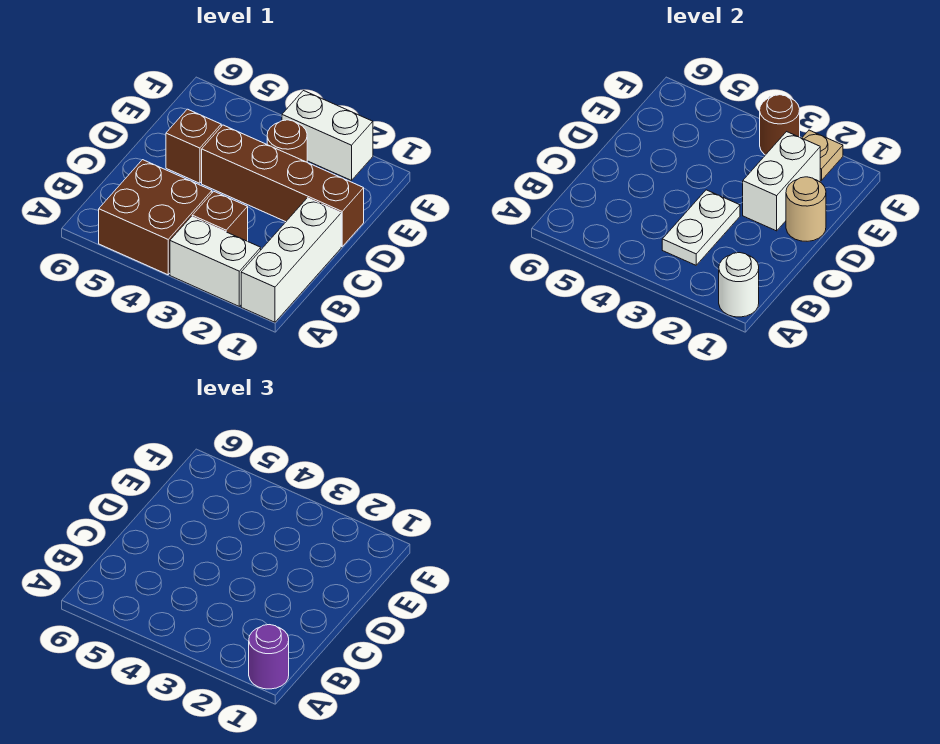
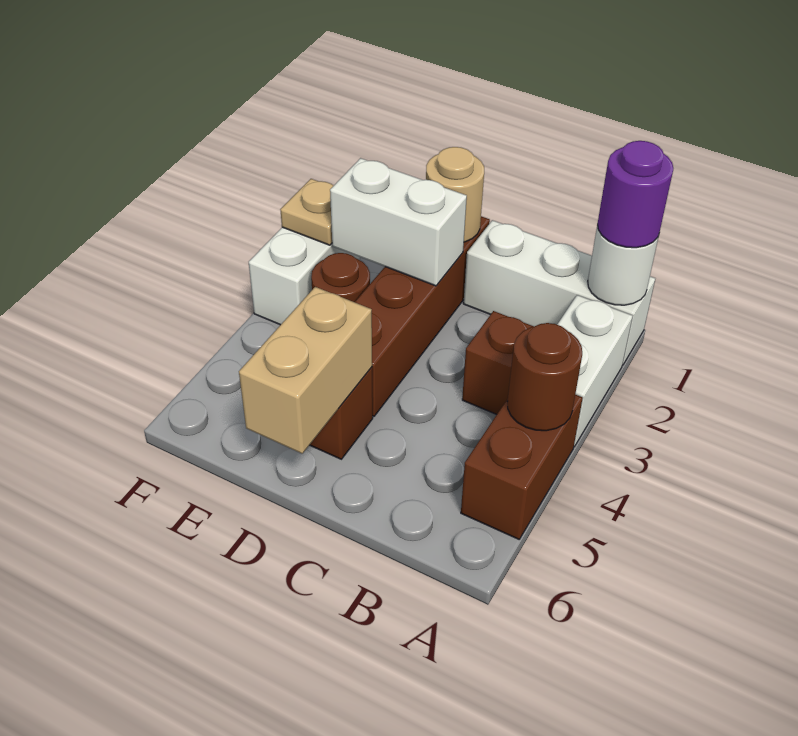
brown 2x2 brick [99,160,212,275] -> brown 1x2 brick [461,395,583,539]
white 1x2 plate [662,190,740,265] -> none
none -> tan 1x2 brick [239,287,372,453]
brown 1x1 round brick [760,95,800,155] -> brown 1x1 round brick moved to [507,323,582,431]

